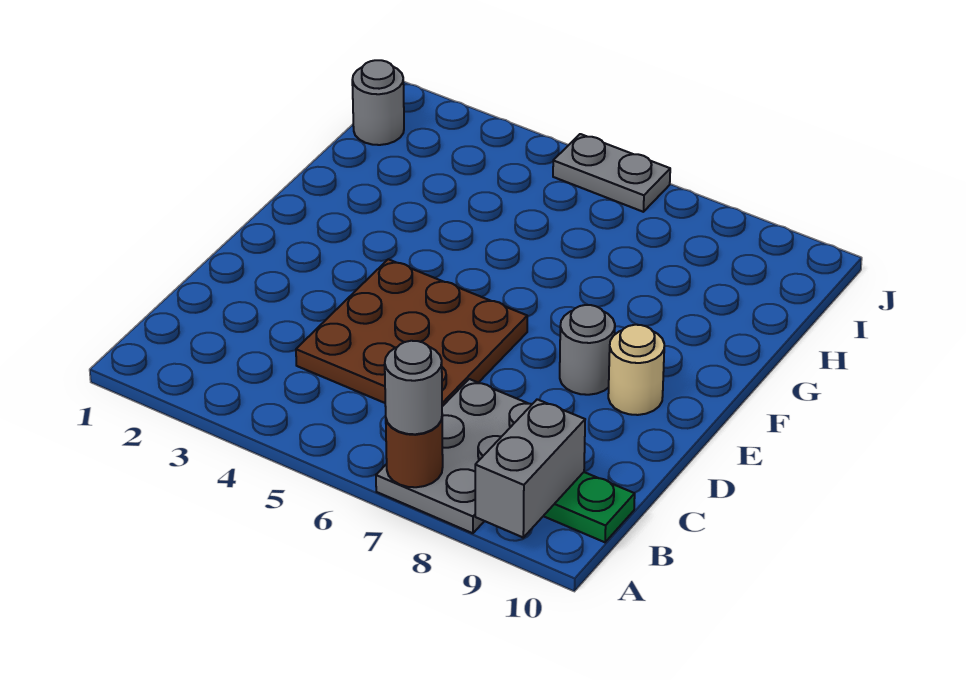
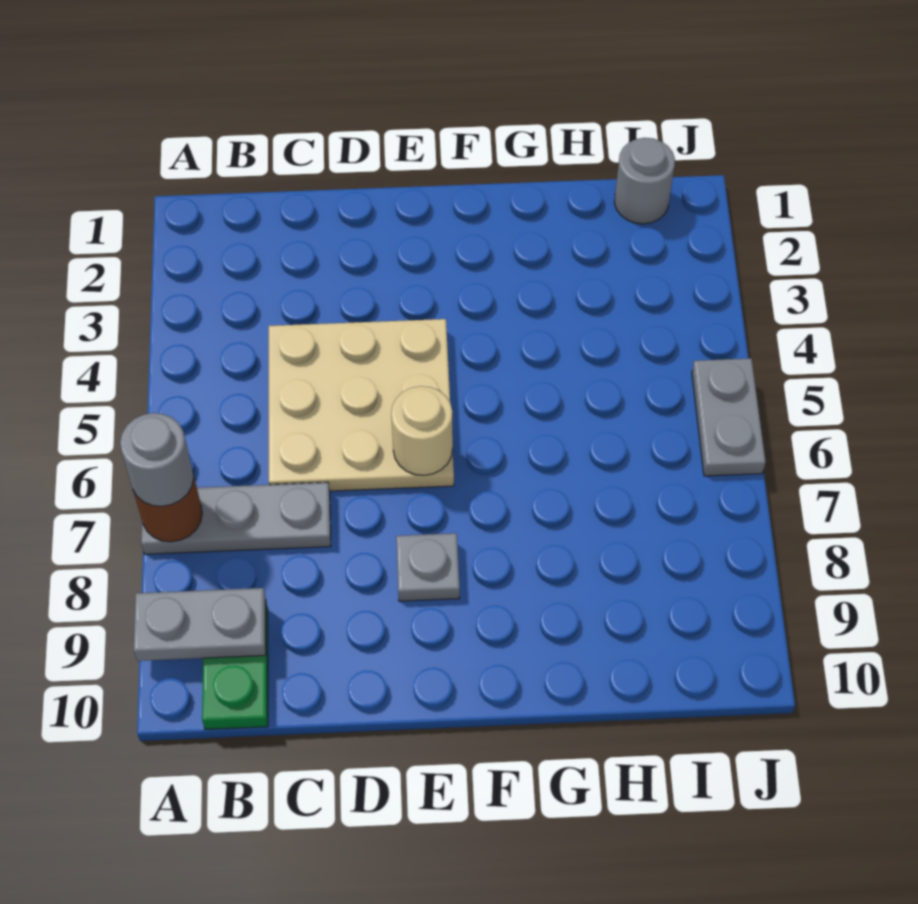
grey 2x3 plate [376,379,532,533] -> grey 1x3 plate [141,482,331,554]
grey 1x2 brick [475,399,585,537] -> grey 1x2 plate [134,588,266,661]
brown 3x3 plate [296,259,527,406] -> tan 3x3 plate [269,319,454,491]
grey 1x1 round brick [560,305,615,395] -> grey 1x1 plate [396,533,460,601]
tan 1x1 round brick [608,325,664,415] -> tan 1x1 round brick moved to [391,386,453,475]

